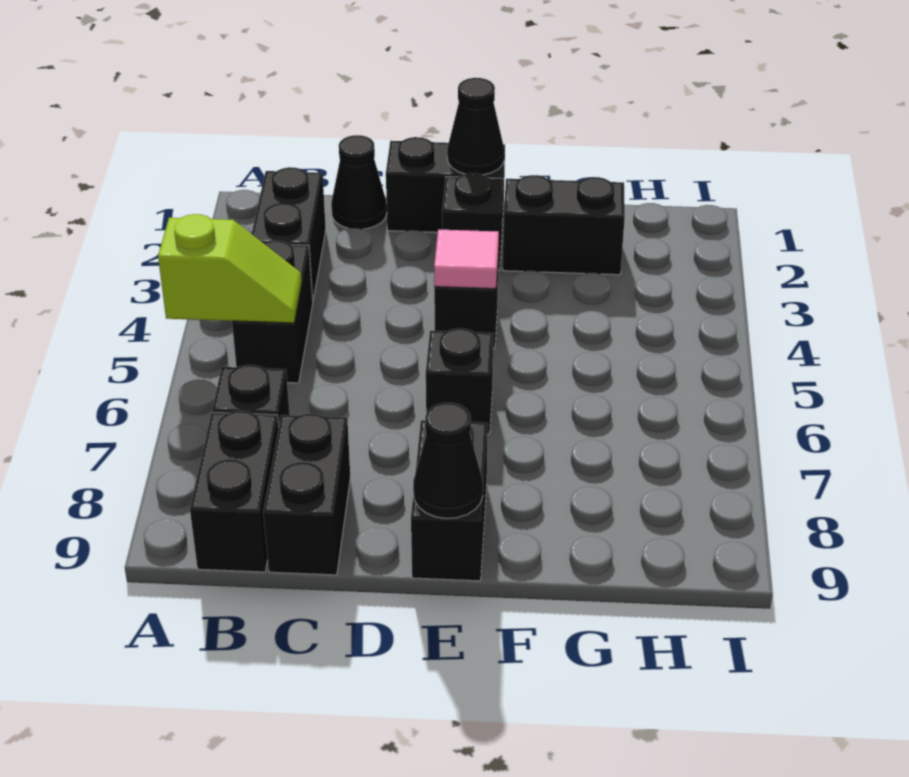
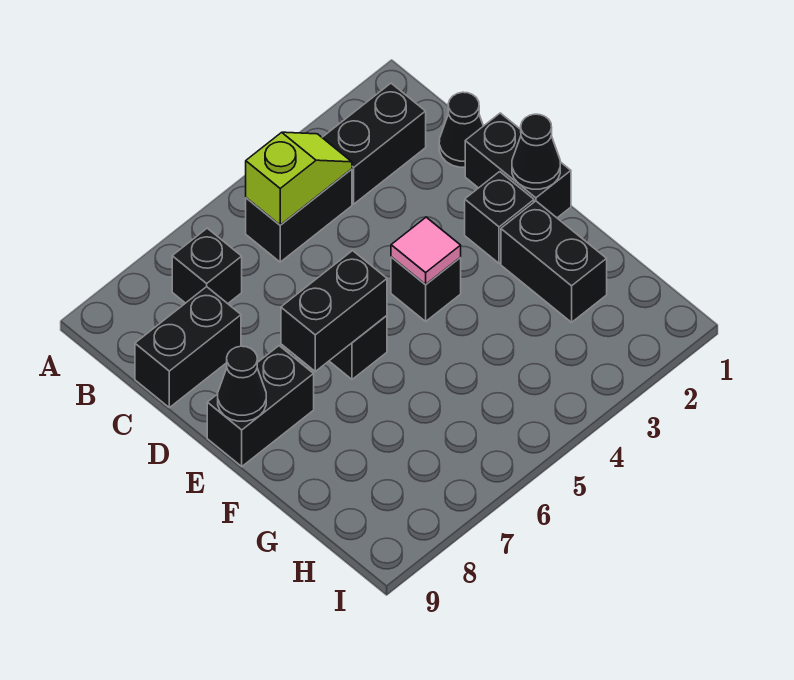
lime 1x2 slope [158,214,302,323] -> lime 1x2 slope turned to [246,132,352,225]
black 1x2 brick [190,411,279,572] -> black 1x2 brick moved to [281,251,387,371]

